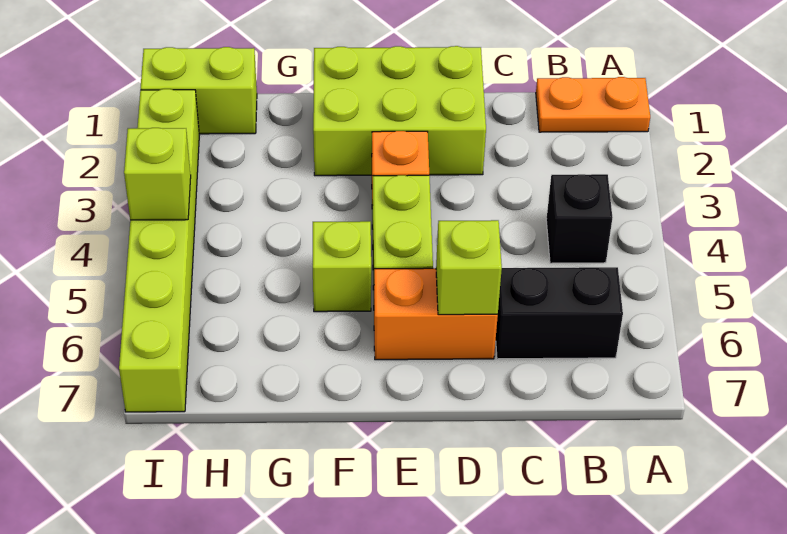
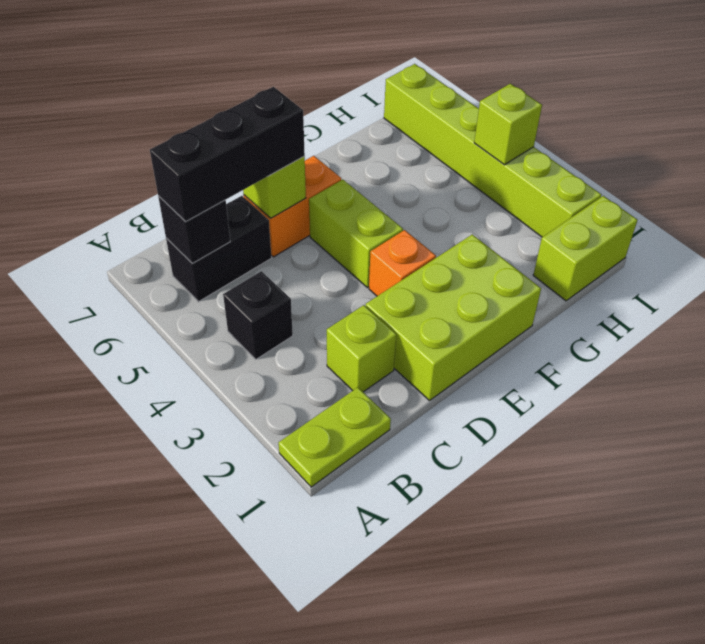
orange 1x2 plate [536,77,650,132] -> lime 1x2 plate [279,387,391,487]
none -> black 1x1 brick [158,196,230,264]
none -> black 1x3 brick [150,87,305,222]
lime 1x1 brick [313,221,371,312] -> lime 1x1 brick moved to [327,305,396,392]

